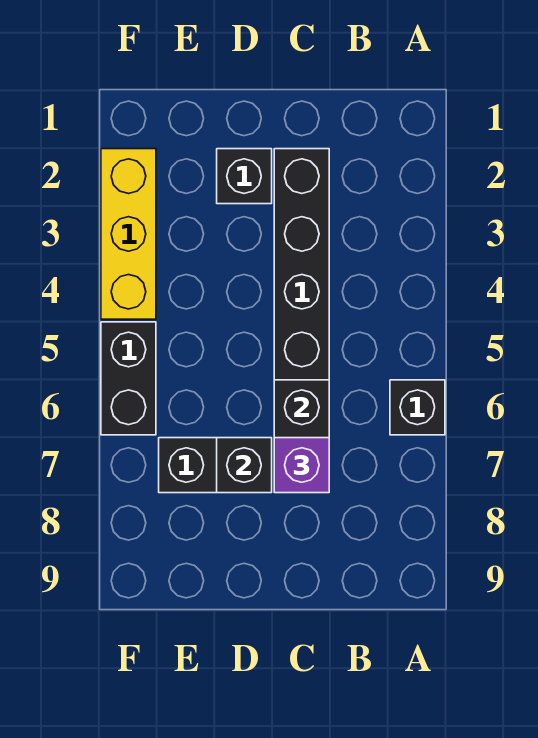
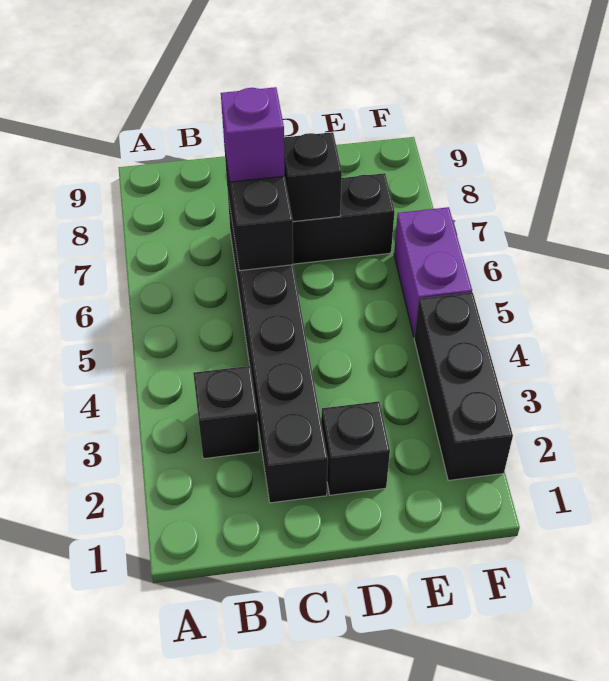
black 1x1 brick [390,380,445,435] -> black 1x1 brick moved to [193,366,259,459]
yellow 1x3 brick [101,149,156,319] -> black 1x3 brick [414,292,513,480]
black 1x2 brick [101,322,156,435] -> purple 1x2 brick [394,207,472,337]

